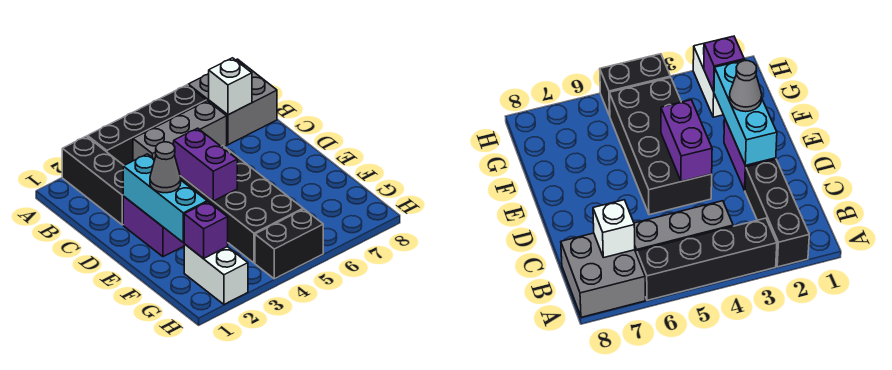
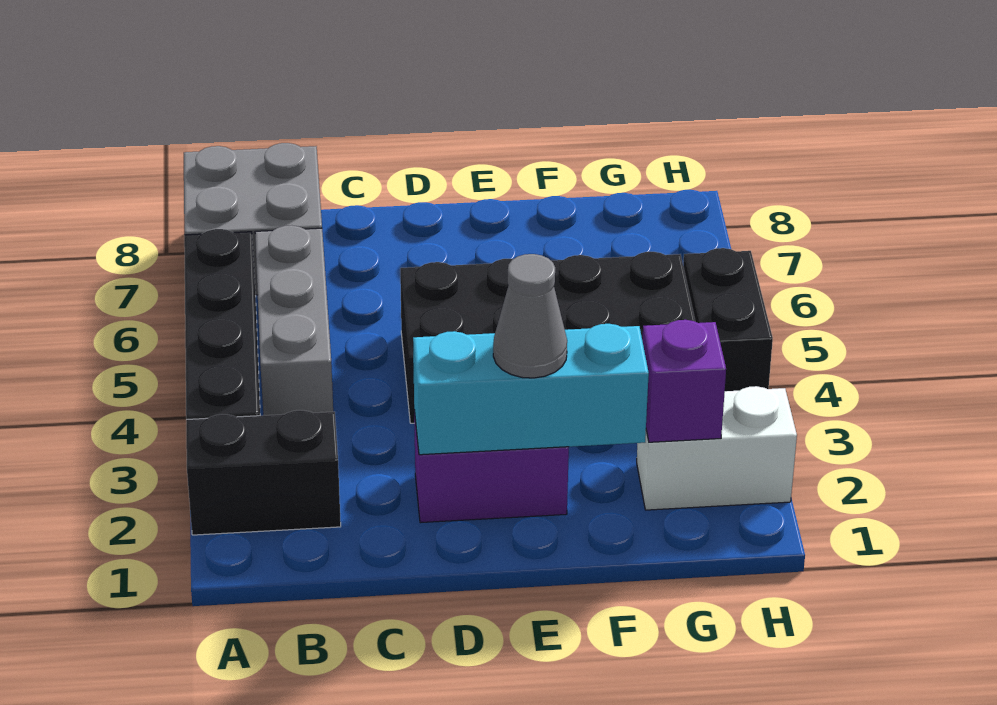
black 1x3 brick [62,136,124,225] -> black 1x2 brick [186,410,341,535]
white 1x1 brick [209,58,252,115] -> none
purple 1x2 brick [174,128,237,201] -> none

